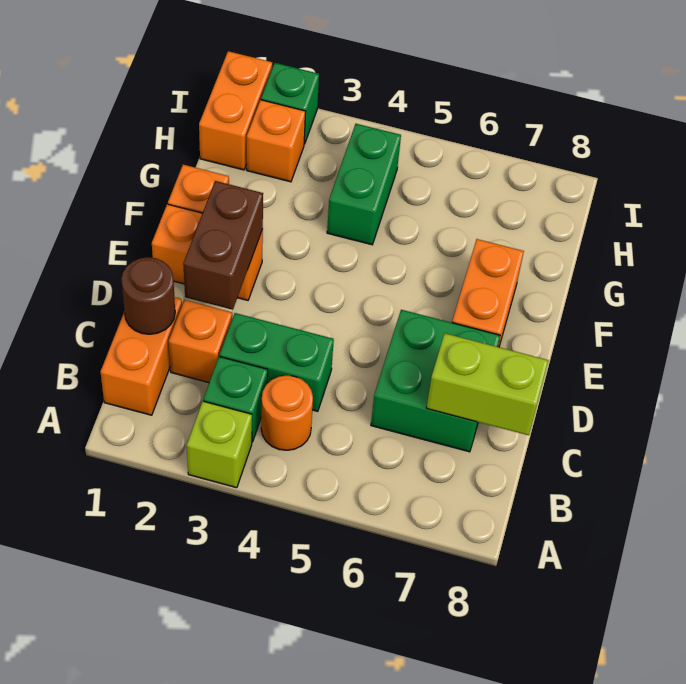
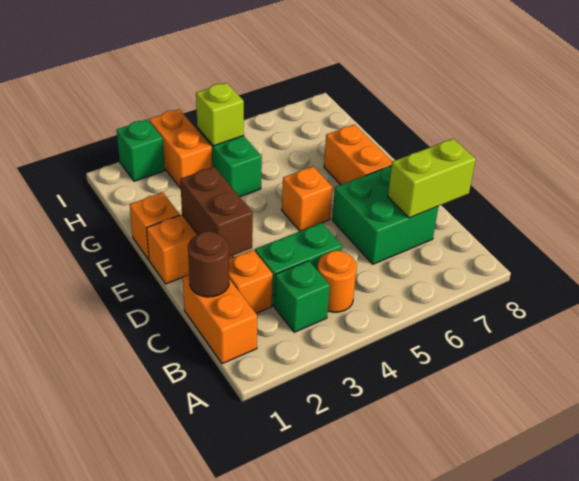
lime 1x1 brick [187,401,252,488] -> lime 1x1 brick moved to [196,83,244,146]
orange 1x2 brick [199,51,272,170] -> orange 1x2 brick moved to [149,109,212,188]
orange 1x1 brick [247,100,306,182] -> orange 1x1 brick moved to [282,167,332,231]

